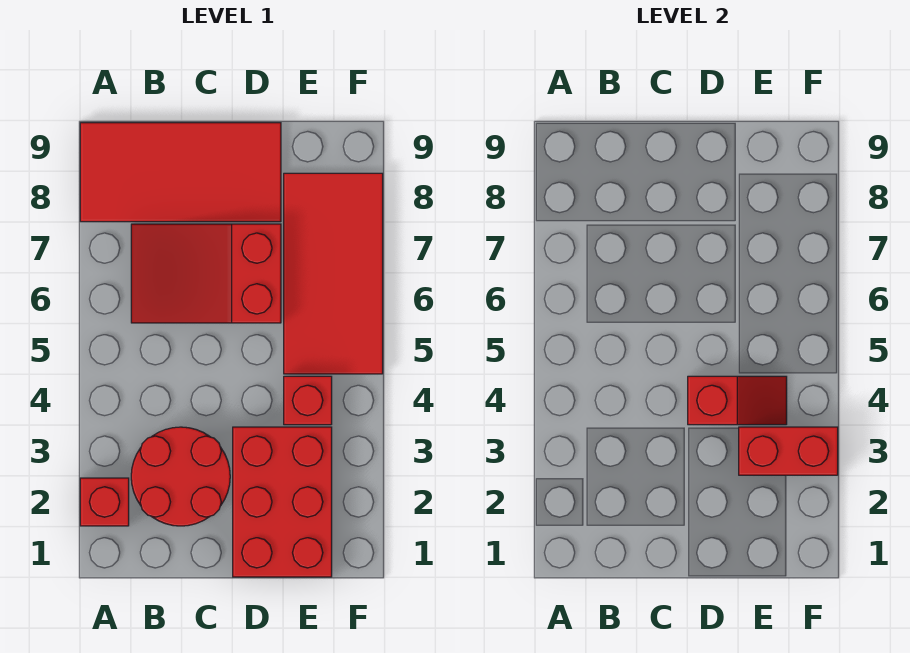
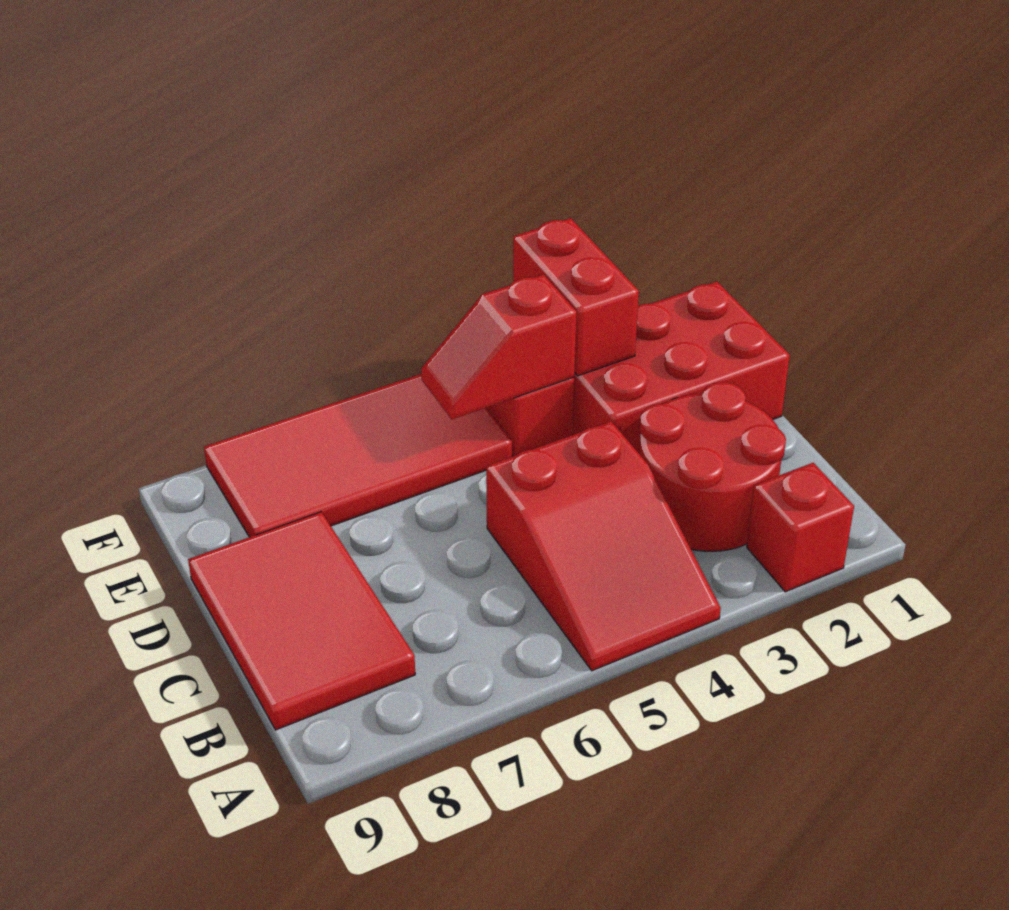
red 2x4 tile [80,123,281,222] -> red 2x3 tile [188,512,415,730]
red 2x3 slope [131,224,281,323] -> red 2x3 slope moved to [486,421,721,671]
red 1x2 slope [688,376,787,425] -> red 1x2 slope turned to [421,274,577,419]

